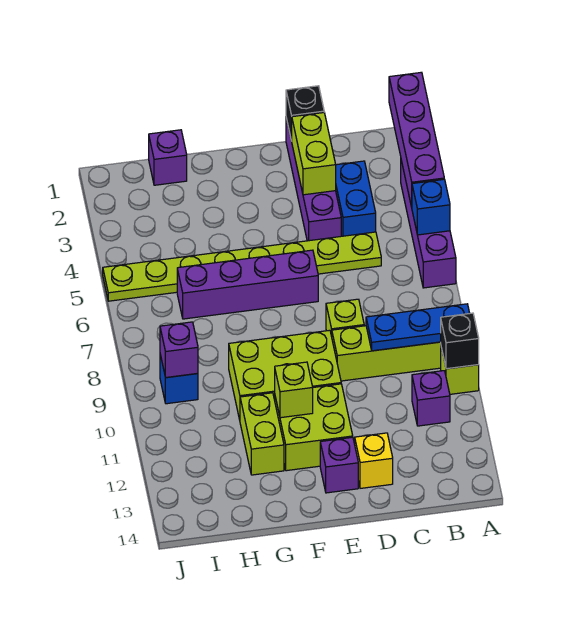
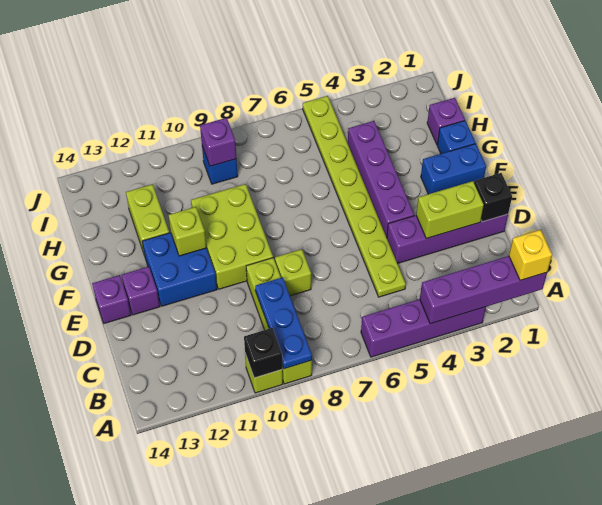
blue 1x1 brick [412,179,450,235] -> blue 1x1 brick moved to [437,121,475,154]
purple 1x1 brick [412,371,450,426] -> purple 1x1 brick moved to [92,275,131,323]
blue 1x2 brick [336,161,376,236] -> blue 1x2 brick moved to [421,144,486,194]
yellow 1x1 brick [355,433,393,488] -> yellow 1x1 brick moved to [509,230,552,280]
purple 1x4 brick [177,250,318,319] -> purple 1x4 brick moved to [348,121,414,237]
lime 2x2 brick [275,384,353,471] -> blue 2x2 brick [142,233,217,306]
lime 1x2 brick [240,393,284,475] -> lime 1x2 brick turned to [126,184,169,253]

